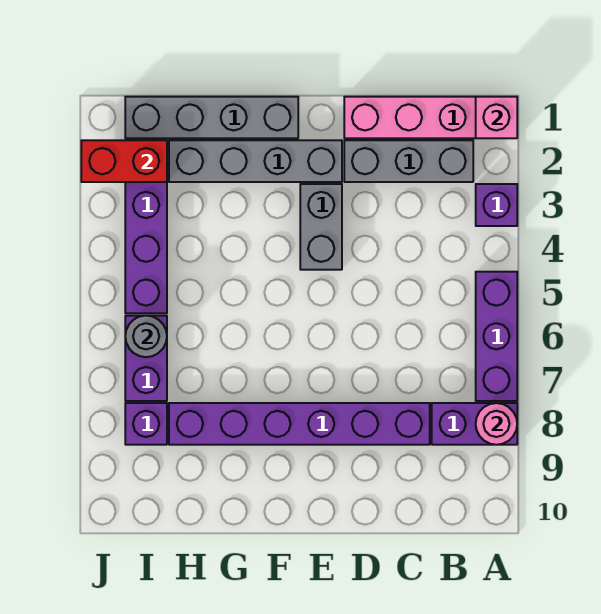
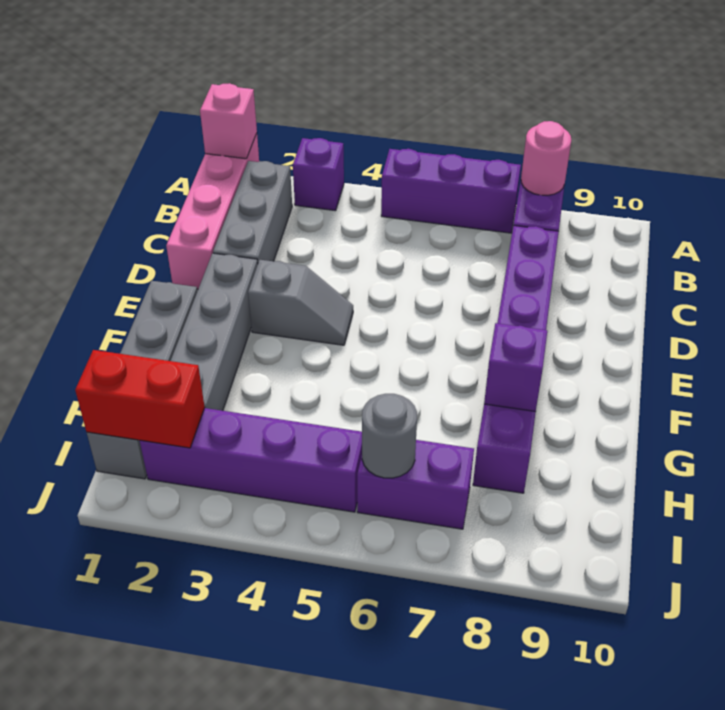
grey 1x2 brick [300,184,342,270] -> grey 1x2 slope [248,260,353,345]
red 1x2 brick [81,140,167,182] -> red 1x2 brick turned to [75,350,205,448]
purple 1x1 brick [125,403,167,445] -> purple 1x1 brick moved to [484,323,547,412]

